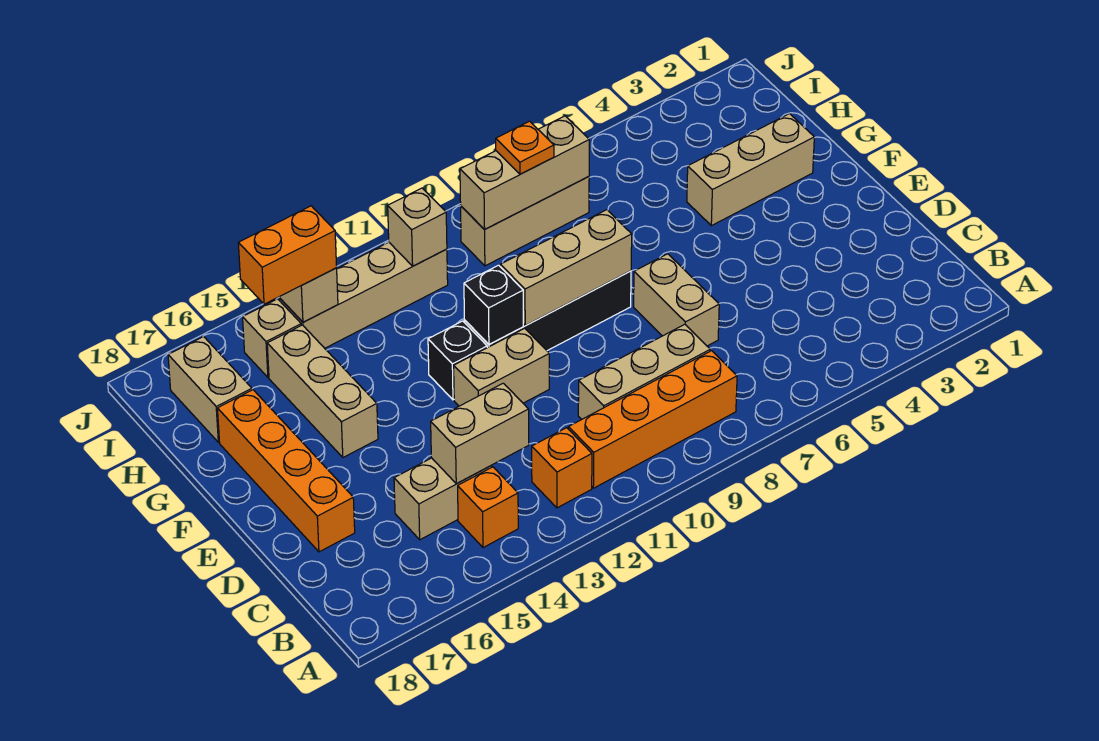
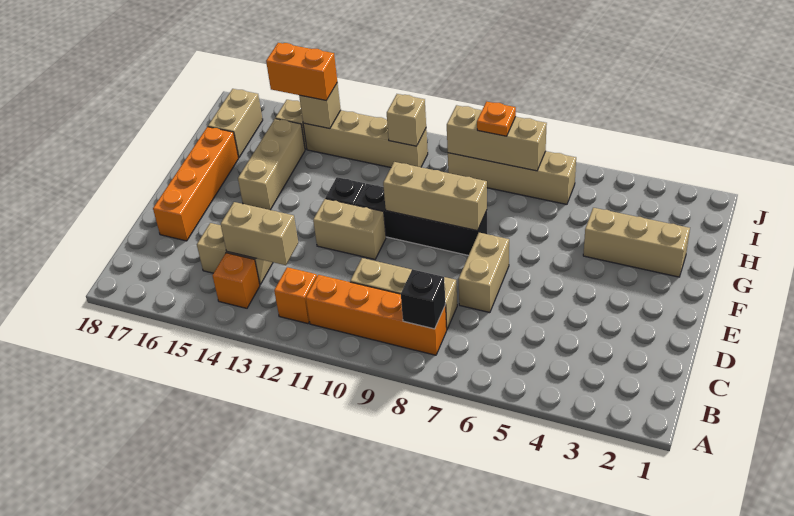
black 1x1 brick [464,265,523,345] -> black 1x1 brick moved to [401,269,445,329]
tan 1x3 brick [461,177,589,266] -> tan 1x4 brick [448,151,576,204]

